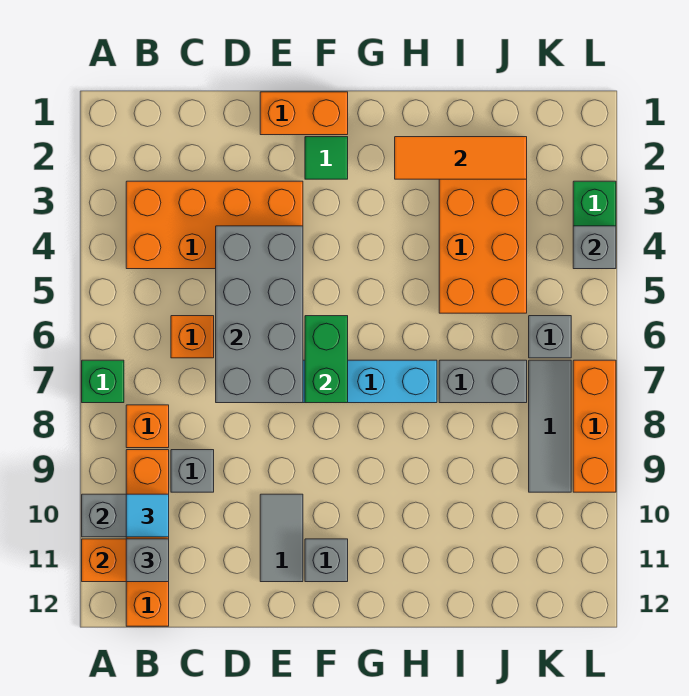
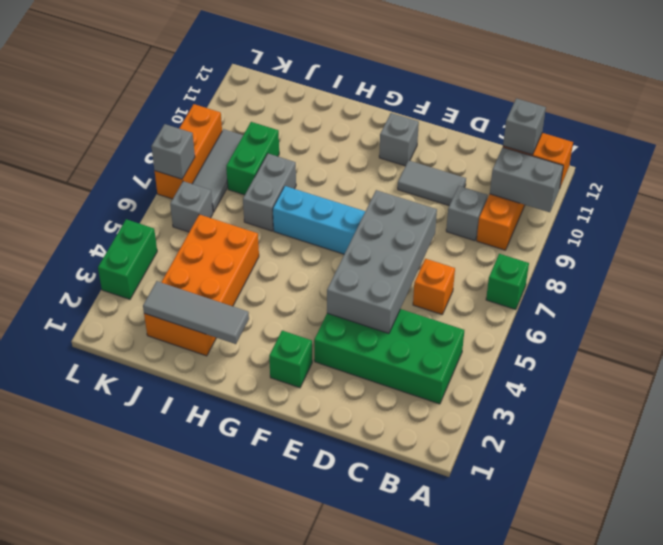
orange 2x4 brick [126,181,303,269] -> green 2x4 brick [314,309,464,404]
orange 1x1 brick [126,405,169,448] -> none
cyan 1x1 tile [126,494,169,537] -> none
orange 1x2 brick [260,92,348,135] -> none
grey 1x2 tile [260,494,303,582] -> grey 1x2 tile turned to [398,160,466,206]
green 1x1 tile [305,137,348,179] -> green 1x1 brick [269,331,312,388]
green 1x2 brick [305,316,348,403] -> green 1x2 brick moved to [226,122,279,195]
orange 1x3 tile [395,137,527,179] -> grey 1x3 tile [143,281,249,344]
grey 1x2 brick [439,360,527,403] -> grey 1x2 brick turned to [243,154,296,231]
grey 1x1 brick [573,226,616,269] -> grey 1x1 brick moved to [151,124,195,179]

